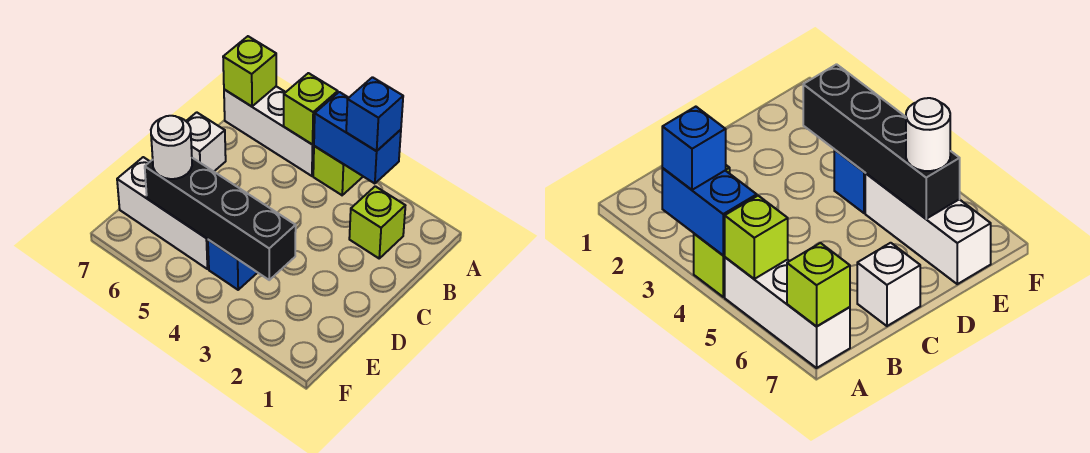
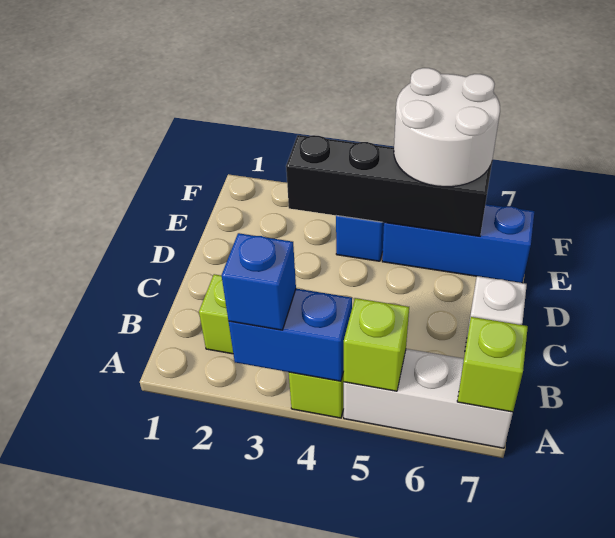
white 1x3 brick [117,157,209,269] -> blue 1x3 brick [382,204,534,283]
white 1x1 round brick [151,116,192,179] -> white 2x2 round brick [394,68,500,187]

